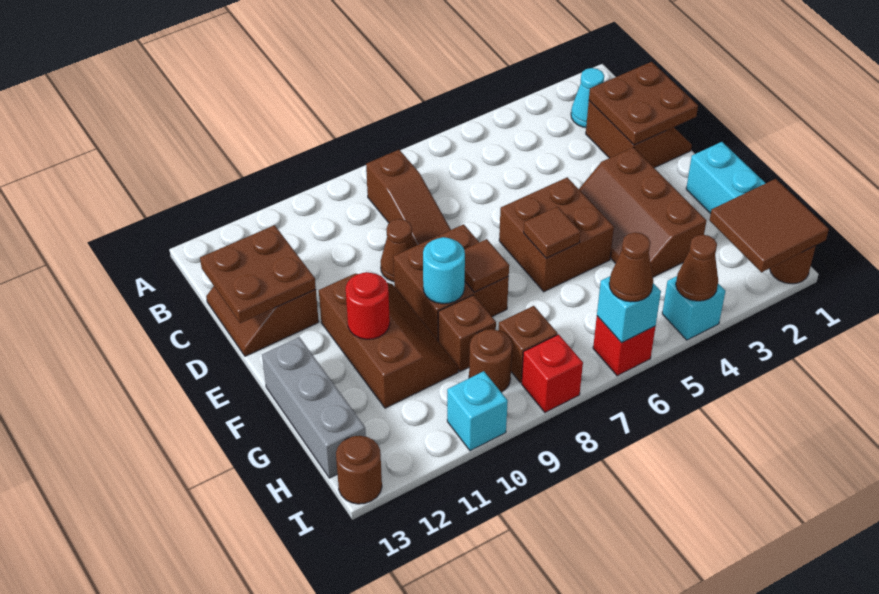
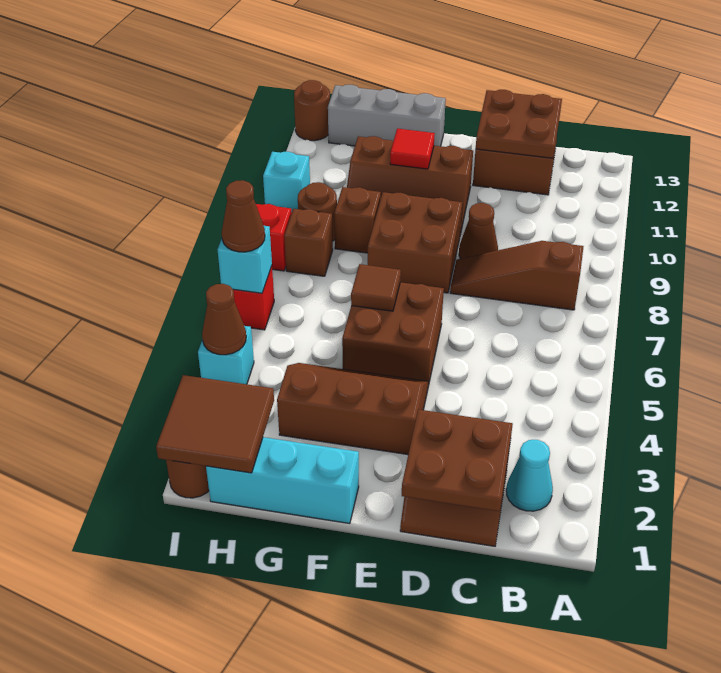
brown 1x1 tile [464,239,509,292] -> none
cyan 1x1 round brick [423,237,465,304] -> none
red 1x1 round brick [346,272,390,339] -> red 1x1 tile [390,129,435,169]

